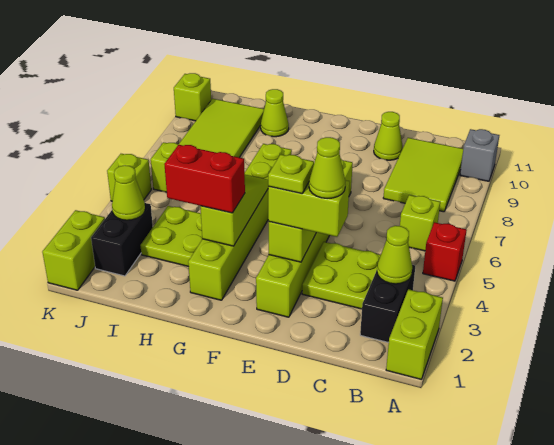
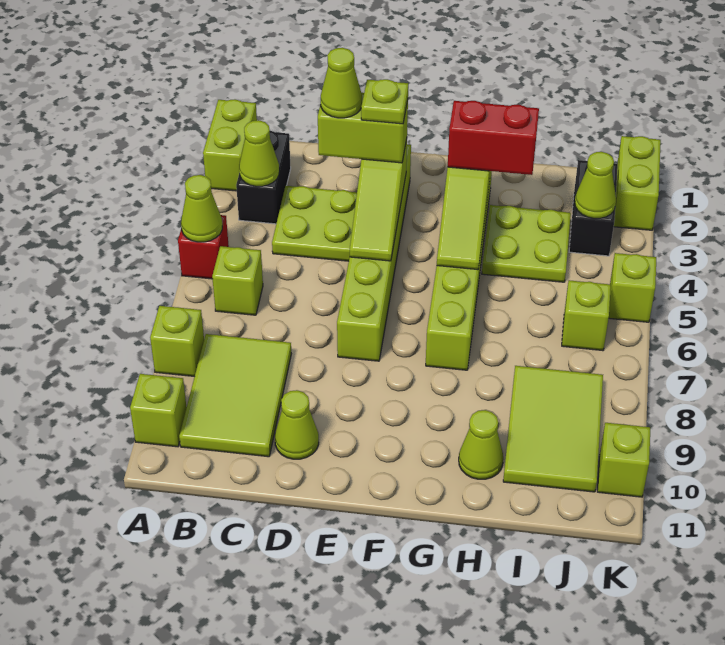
none -> lime 1x1 cone [181,175,222,242]
none -> lime 1x1 brick [150,306,204,377]
grey 1x1 brick [460,129,499,181] -> lime 1x1 brick [130,374,187,447]

